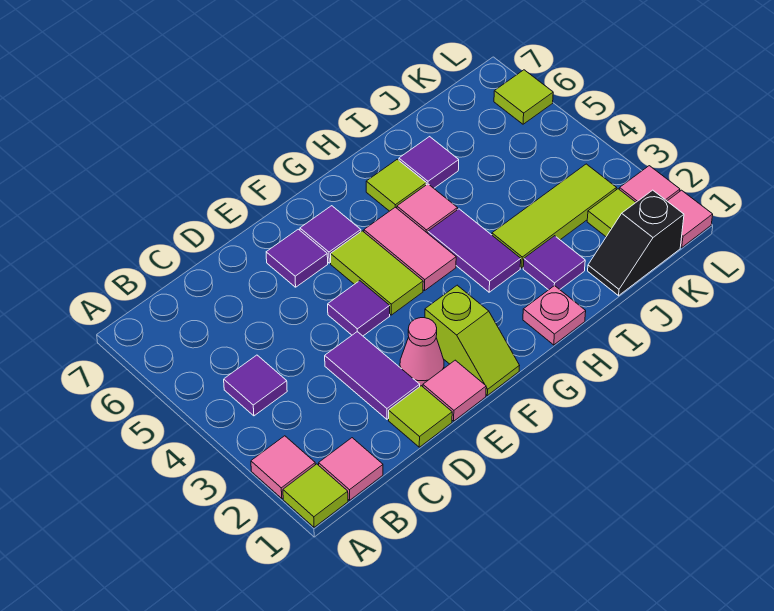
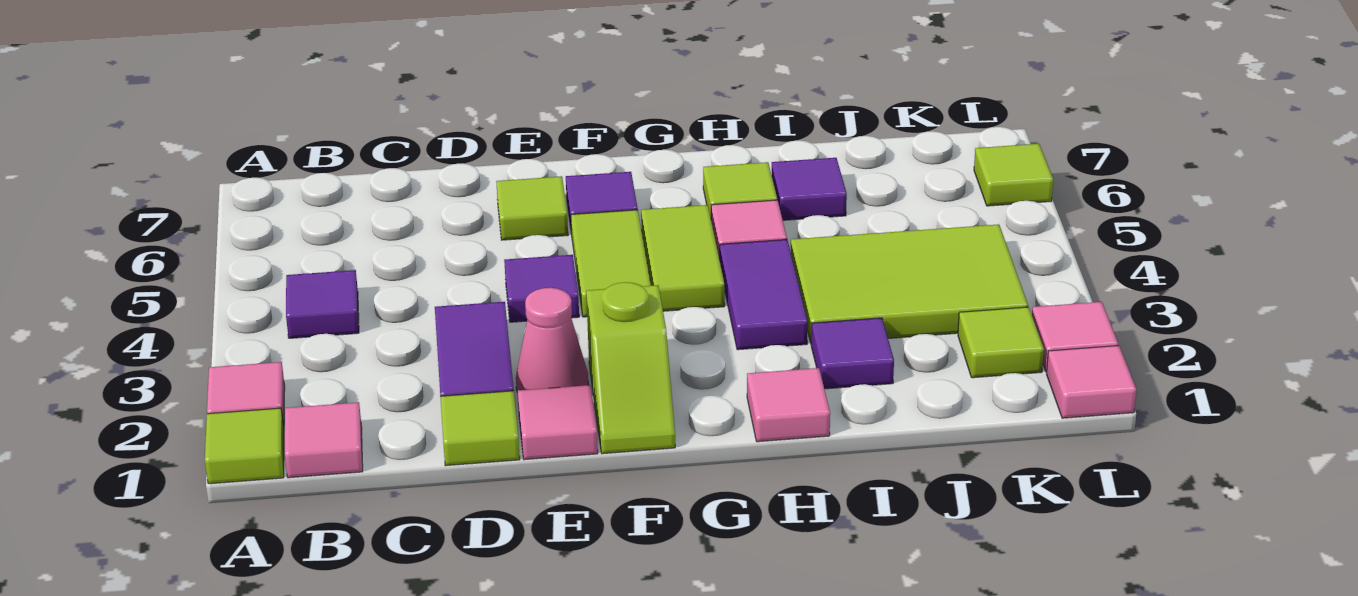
purple 1x1 tile [266,229,328,287] -> lime 1x1 tile [496,176,568,240]
pink 1x2 tile [364,207,456,291] -> lime 1x2 tile [641,205,725,311]
pink 1x1 plate [523,286,586,345] -> pink 1x1 tile [747,368,830,442]
lime 1x3 tile [492,164,616,268] -> lime 2x3 tile [791,224,1028,343]
black 1x2 slope [588,190,684,296] -> none

